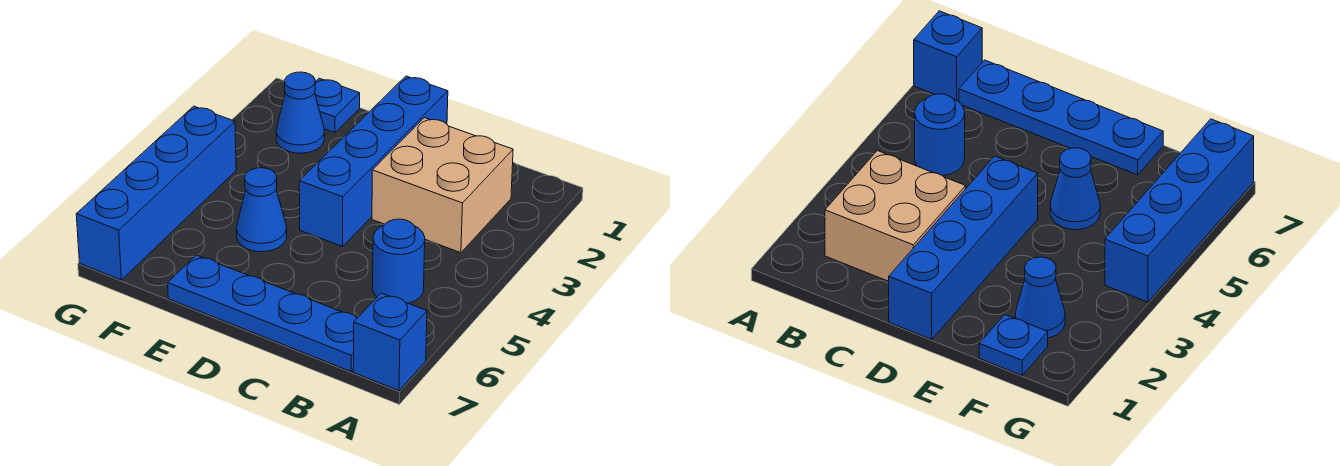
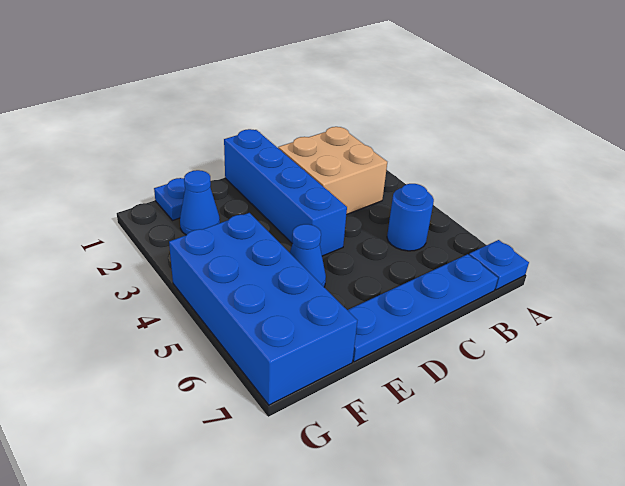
blue 1x1 brick [353,293,427,391] -> blue 1x1 plate [469,240,529,290]
blue 1x4 brick [76,106,236,280] -> blue 2x4 brick [169,213,357,405]

